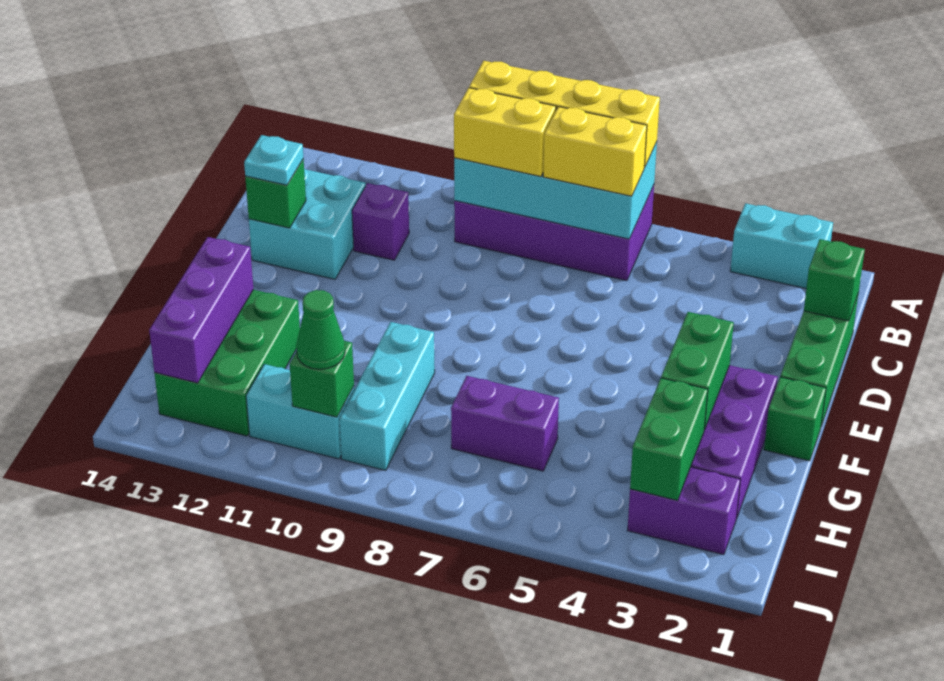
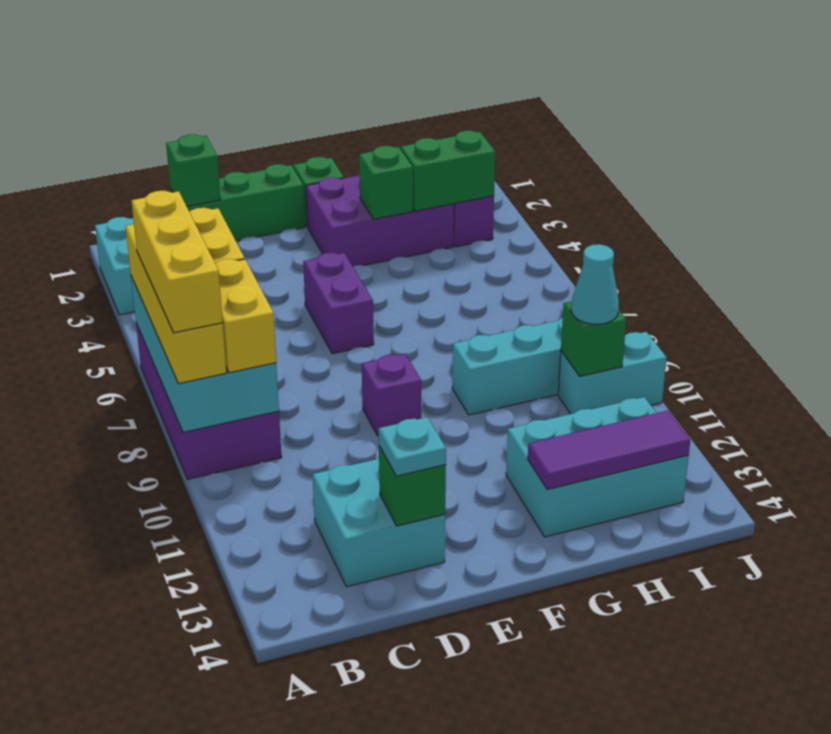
none -> yellow 1x3 brick [132,191,223,333]
purple 1x1 brick [352,183,409,260] -> purple 1x1 brick moved to [362,354,421,436]
green 1x2 brick [661,312,734,430] -> green 1x1 brick [359,146,413,219]
green 2x3 brick [154,290,300,436] -> cyan 2x3 brick [506,397,689,537]
purple 1x3 brick [149,237,253,383] -> purple 1x3 tile [528,411,690,489]
purple 1x2 brick [451,376,559,471] -> purple 1x2 brick moved to [303,253,374,354]
cyan 1x2 brick [246,364,354,459] -> cyan 1x2 brick turned to [558,332,667,414]
green 1x1 cone [296,290,345,369] -> cyan 1x1 cone [571,244,619,324]

